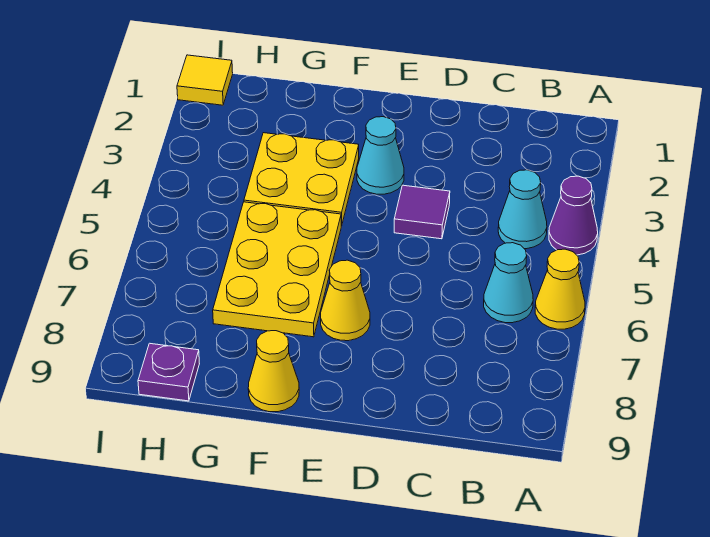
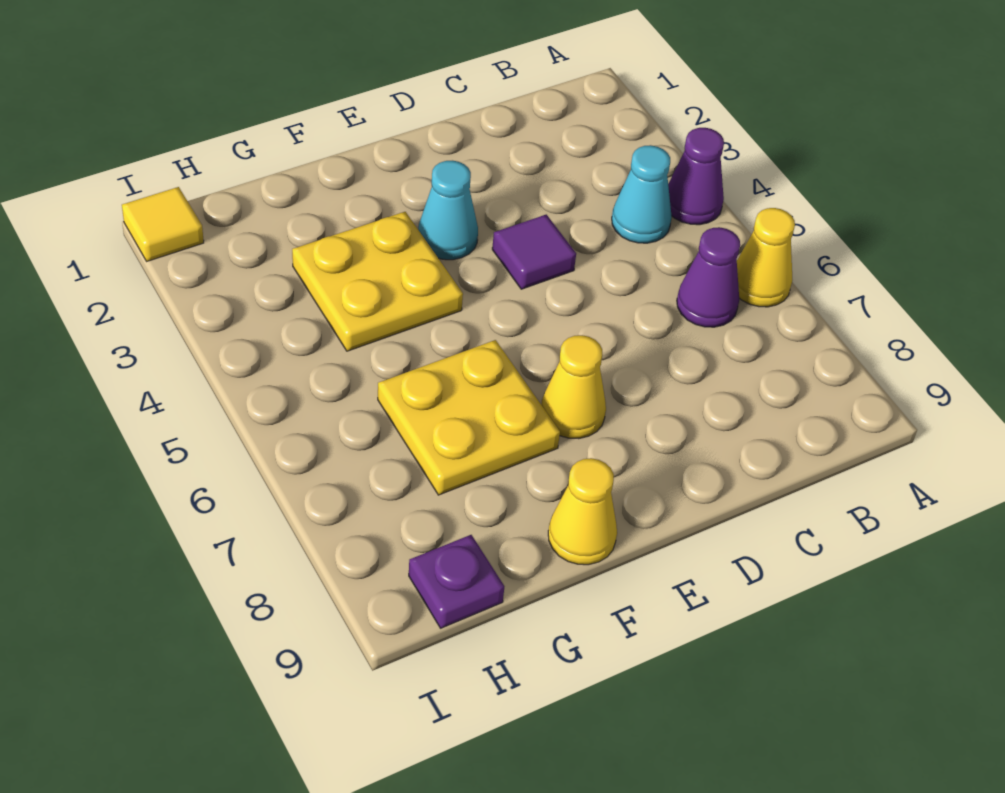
cyan 1x1 cone [484,243,533,323] -> purple 1x1 cone [677,227,740,327]
yellow 2x3 plate [213,202,341,337] -> yellow 2x2 plate [378,340,560,495]

